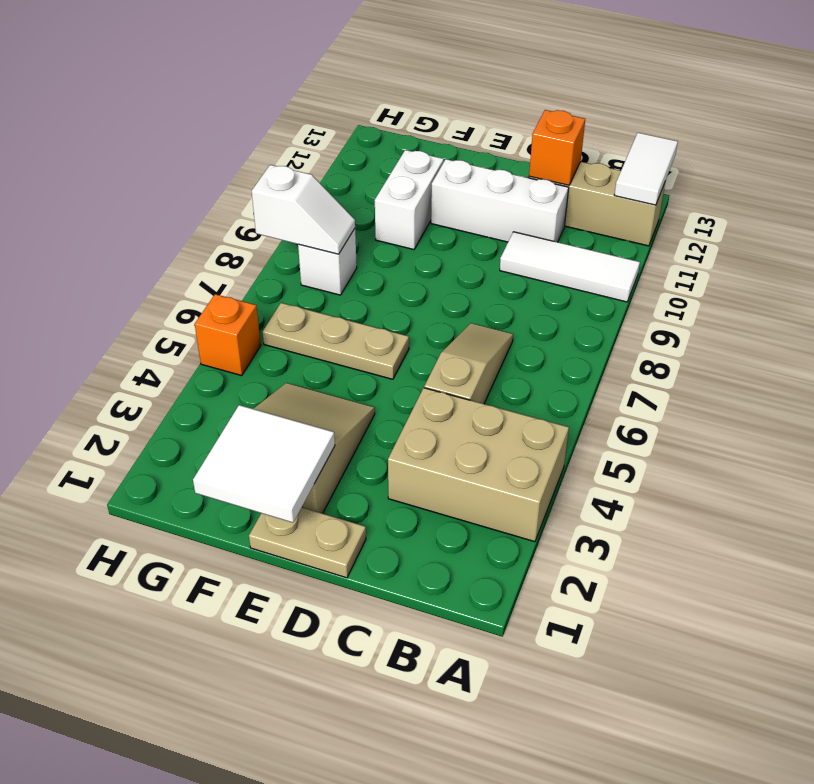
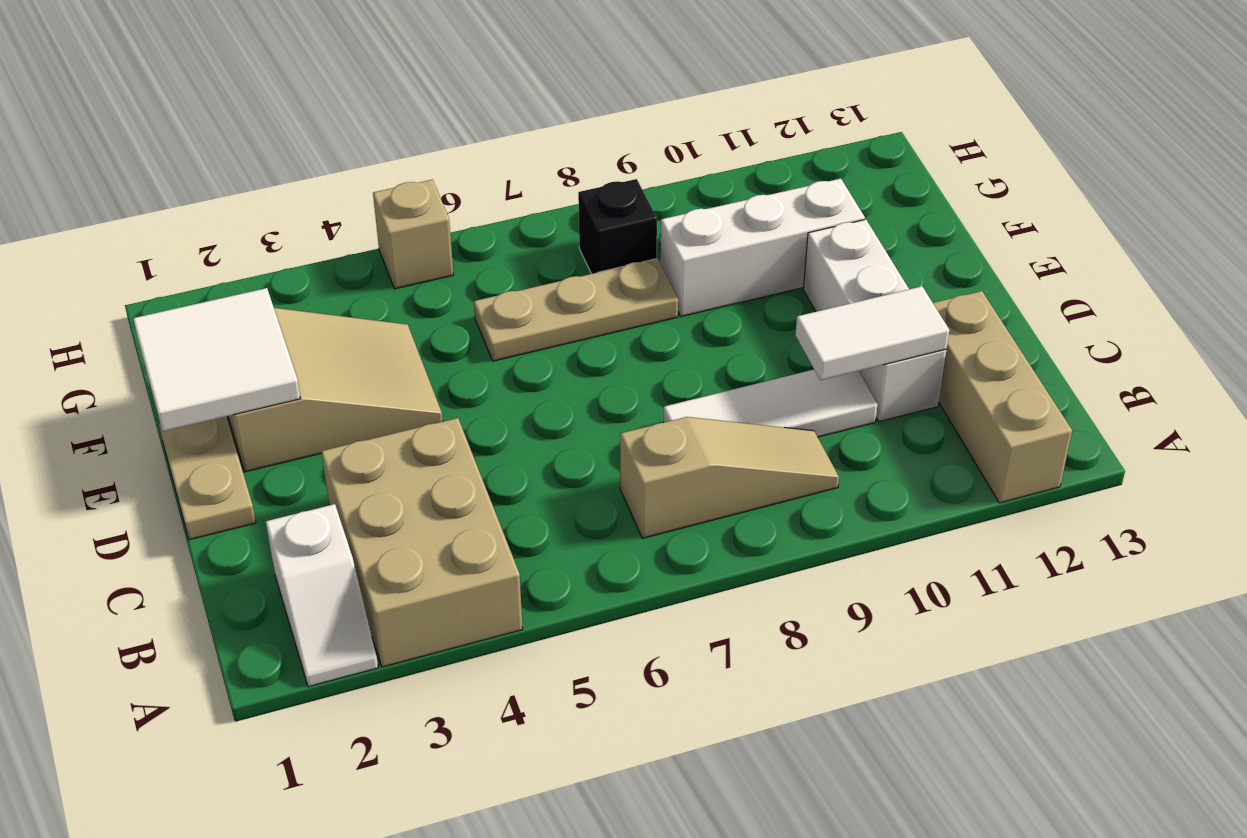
white 1x3 tile [500,232,640,302] -> white 1x3 tile turned to [664,370,878,437]
white 1x2 tile [614,133,678,205] -> white 1x2 tile moved to [795,286,949,380]
tan 1x3 slope [424,323,513,404] -> tan 1x3 slope moved to [620,417,839,538]
orange 1x1 brick [529,110,585,185] -> none
tan 1x3 plate [263,303,409,379] -> tan 1x3 plate turned to [474,259,678,361]
white 1x2 brick [375,150,444,250] -> white 1x3 brick [660,179,865,316]
white 1x1 brick [298,229,357,295] -> black 1x1 brick [578,179,657,274]
white 1x2 slope [252,165,355,254] -> white 1x2 slope moved to [266,504,378,687]
orange 1x1 brick [195,294,261,376] -> tan 1x1 brick [373,180,453,289]

